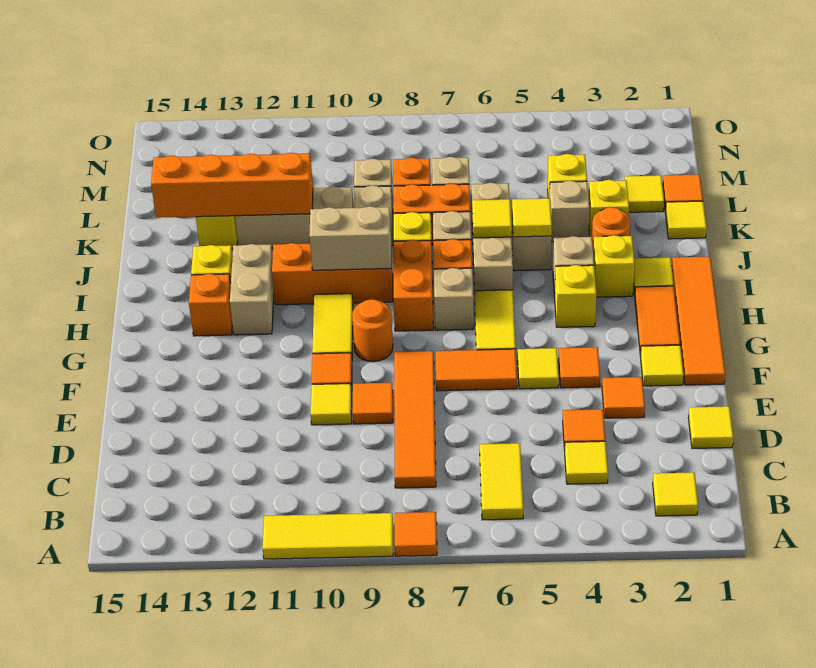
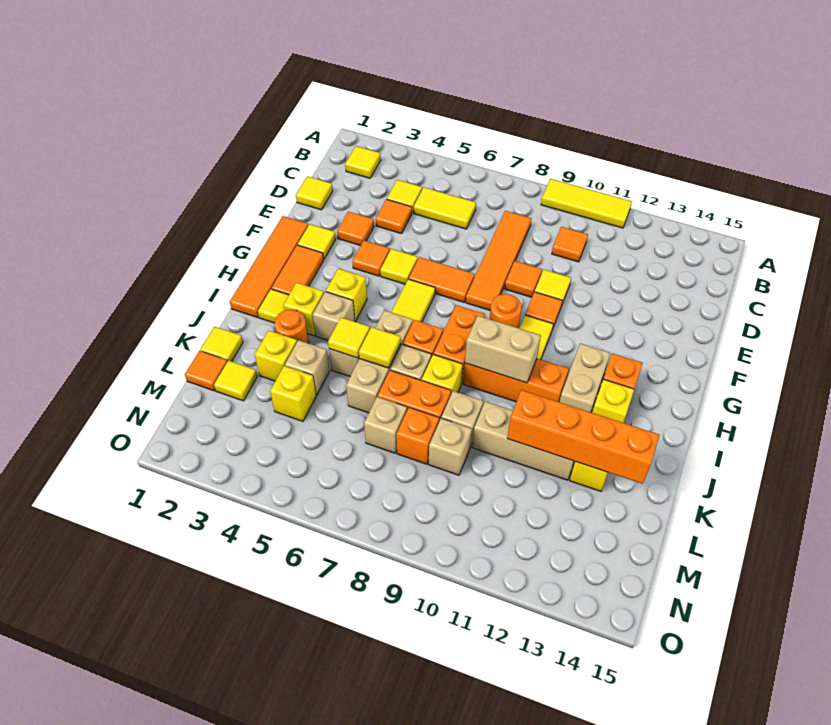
orange 1x1 tile [395,512,437,556] -> orange 1x1 tile moved to [552,227,588,262]
yellow 1x2 tile [480,443,523,520] -> yellow 1x2 tile turned to [414,187,476,229]
tan 1x1 brick [434,268,474,330] -> none

